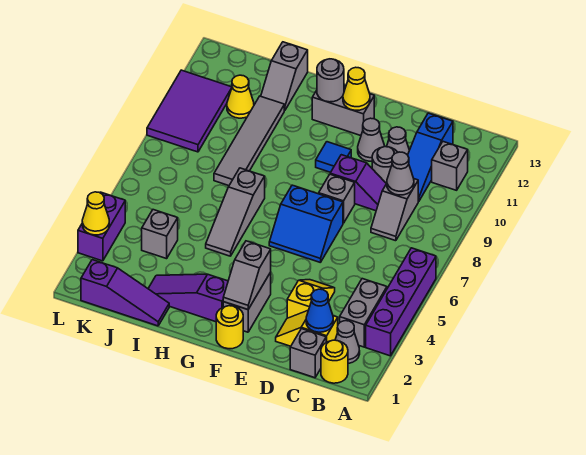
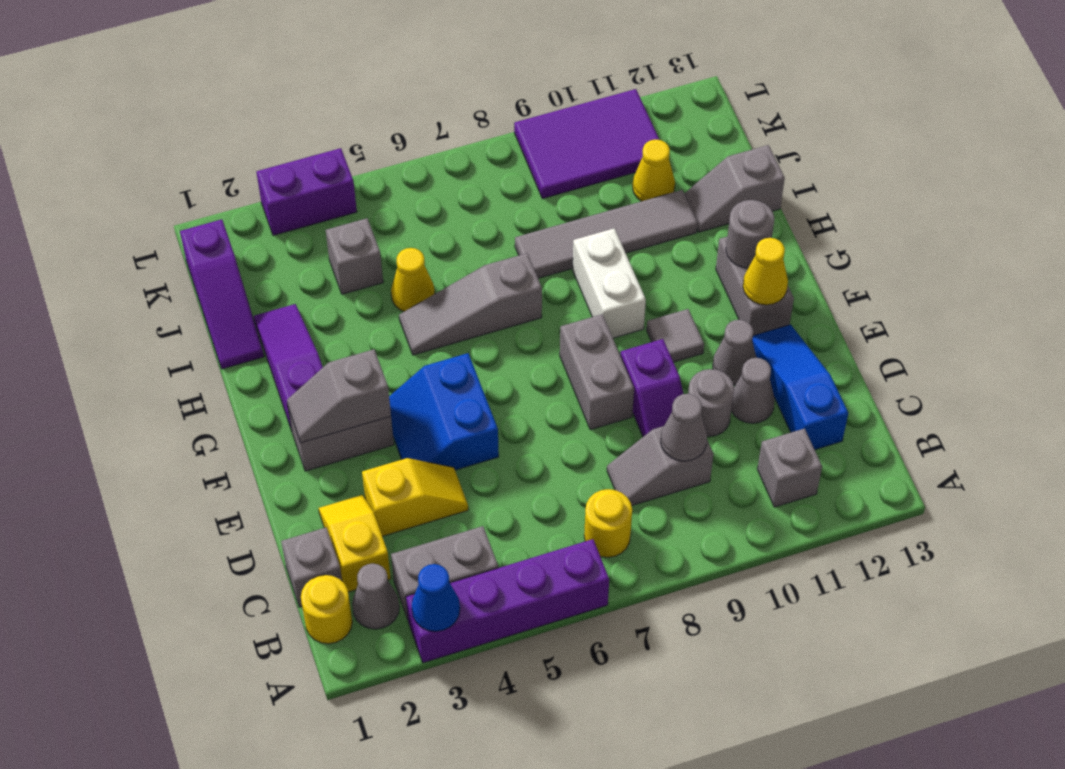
blue 1x1 cone [306,289,333,332] -> blue 1x1 cone moved to [412,564,460,631]
blue 1x3 slope [408,113,453,201] -> blue 1x3 slope turned to [752,325,848,450]
blue 2x2 slope [269,185,343,263] -> blue 2x2 slope moved to [389,353,499,470]
grey 1x1 brick [319,174,355,223] -> grey 1x2 brick [560,314,634,430]
yellow 1x1 round brick [216,306,243,349] -> yellow 1x1 round brick moved to [584,489,632,557]
blue 1x1 tile [316,142,351,172] -> grey 1x1 tile [647,309,704,362]
none -> white 1x2 brick [573,228,646,338]
yellow 1x1 cone [82,192,109,235] -> yellow 1x1 cone moved to [391,248,435,312]

